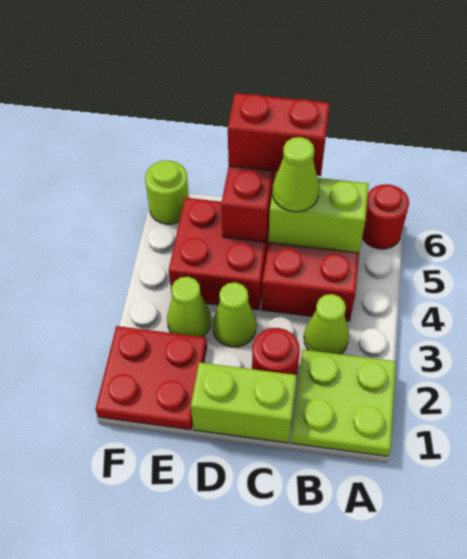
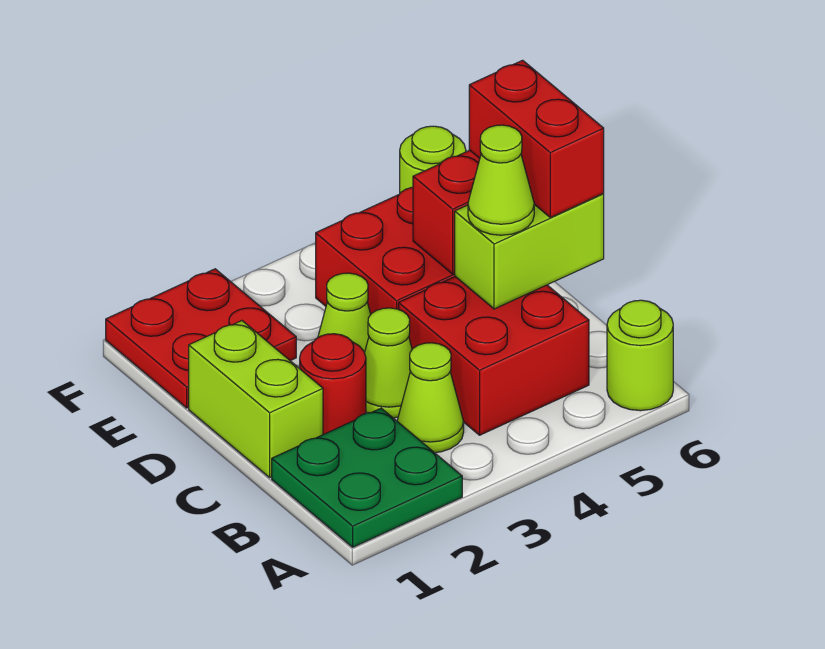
lime 2x2 plate [291,350,396,456] -> green 2x2 plate [272,408,462,547]
red 1x1 round brick [362,184,409,249] -> lime 1x1 round brick [607,300,673,411]
lime 1x2 brick [268,173,369,253] -> lime 1x2 brick turned to [455,194,604,309]
lime 1x1 cone [167,277,211,337] -> lime 1x1 cone moved to [365,308,412,418]

